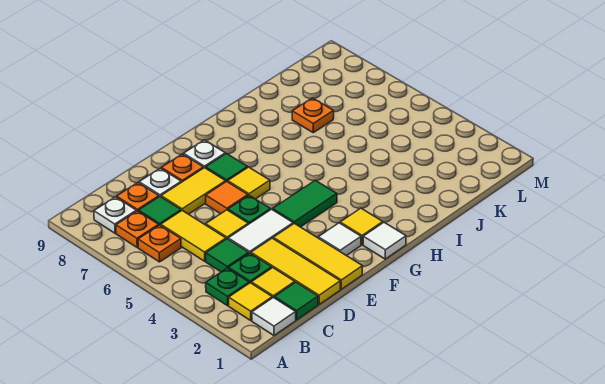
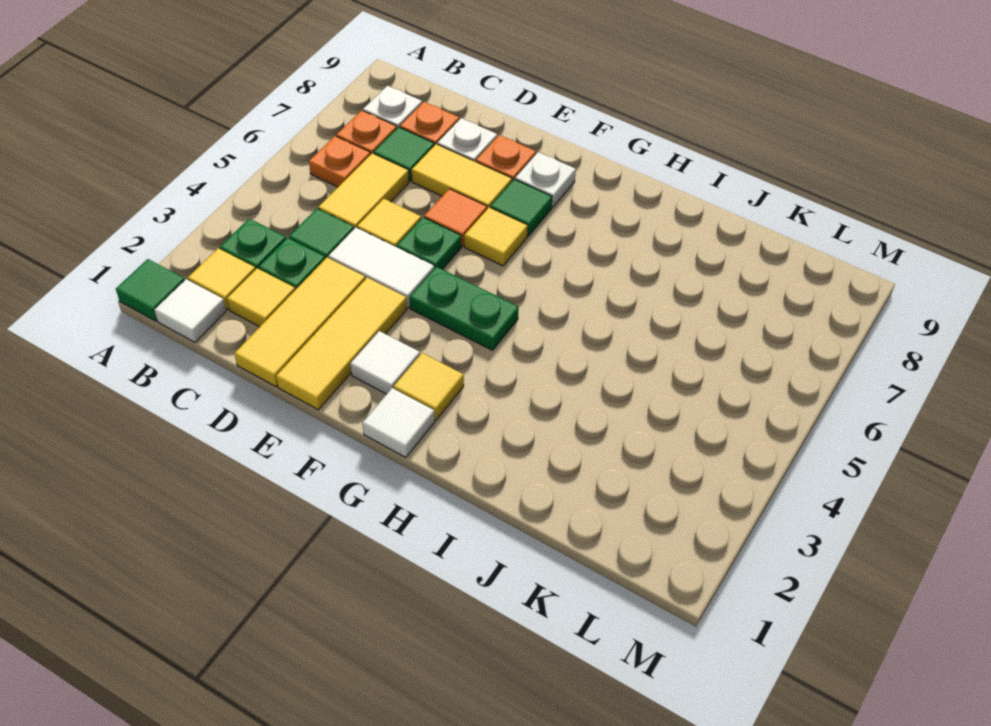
green 1x1 tile [275,282,318,320] -> green 1x1 tile moved to [116,259,185,321]
green 1x2 tile [272,180,337,227] -> green 1x2 plate [410,267,519,350]
orange 1x1 plate [292,98,334,133] -> none

